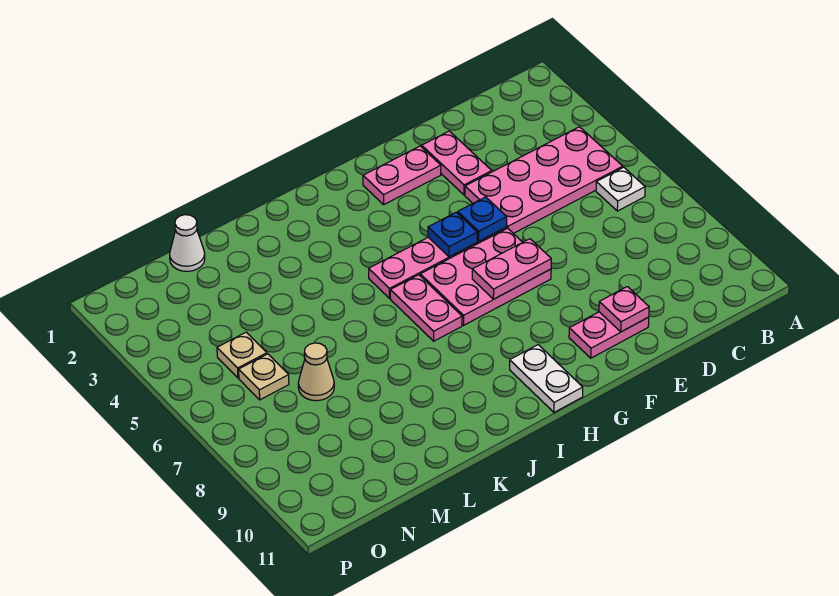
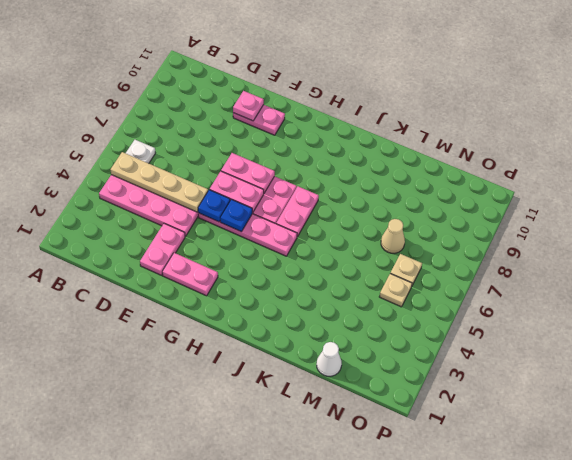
none -> tan 1x4 plate [111,152,208,212]
none -> pink 1x2 plate [210,171,264,213]
white 1x2 plate [510,345,583,412] -> none

